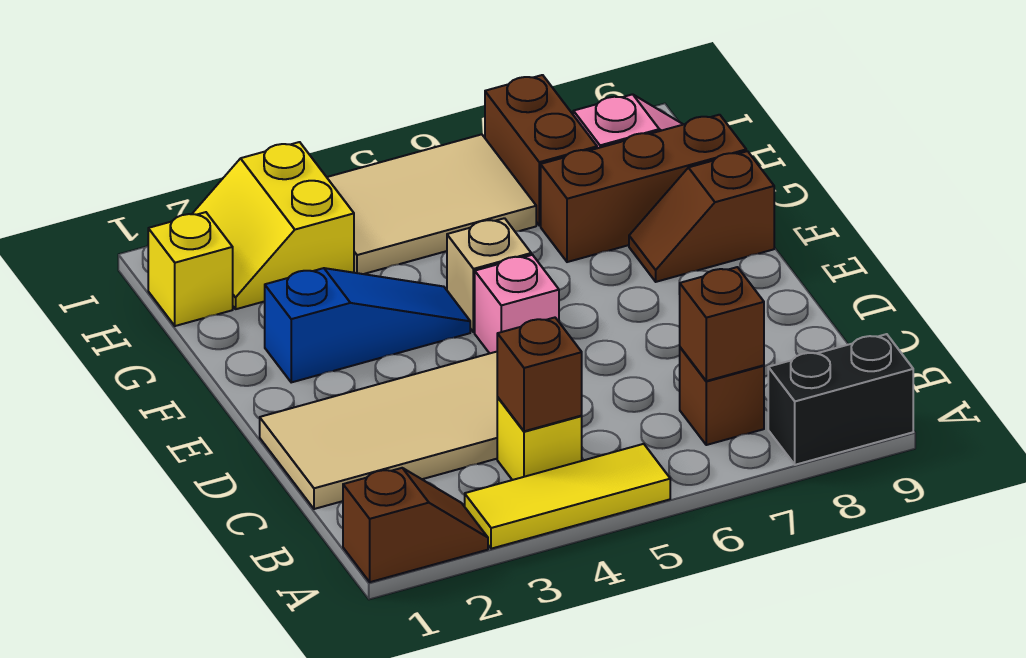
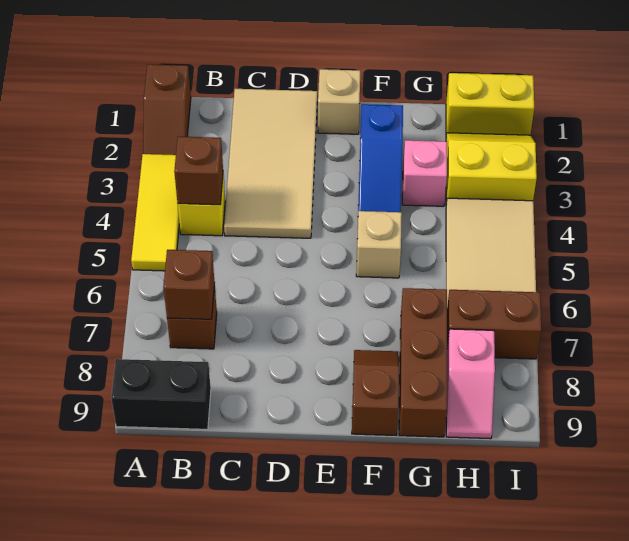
black 1x2 brick [768,334,913,465] -> black 1x2 brick turned to [111,359,211,429]
none -> tan 1x1 brick [318,69,360,134]
pink 1x1 brick [475,255,559,353] -> pink 1x1 brick moved to [402,140,447,206]
yellow 1x1 brick [148,212,233,326] -> yellow 1x2 brick [446,73,534,135]

